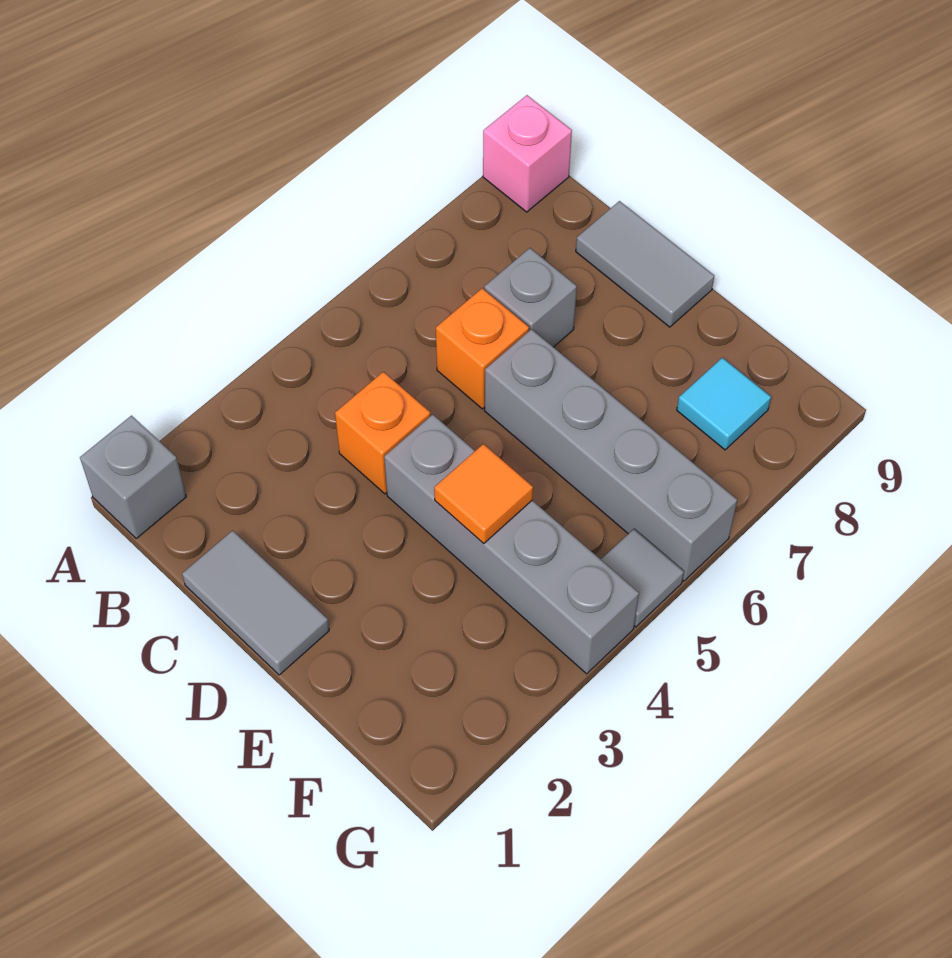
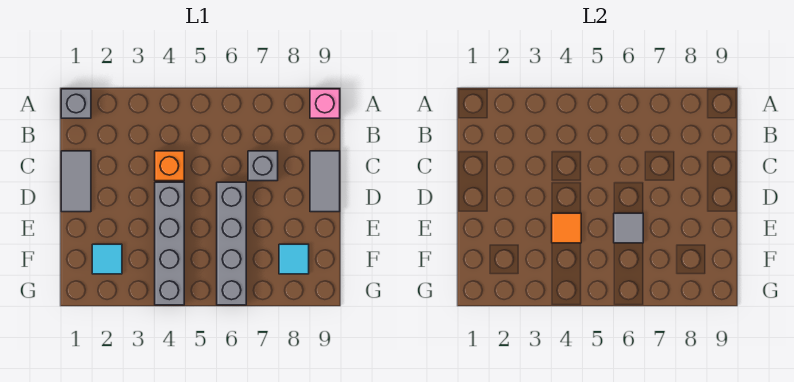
orange 1x1 brick [436,288,529,409] -> none
none -> cyan 1x1 tile [92,244,122,274]
grey 1x1 tile [601,529,684,627] -> grey 1x1 tile moved to [614,213,643,243]

